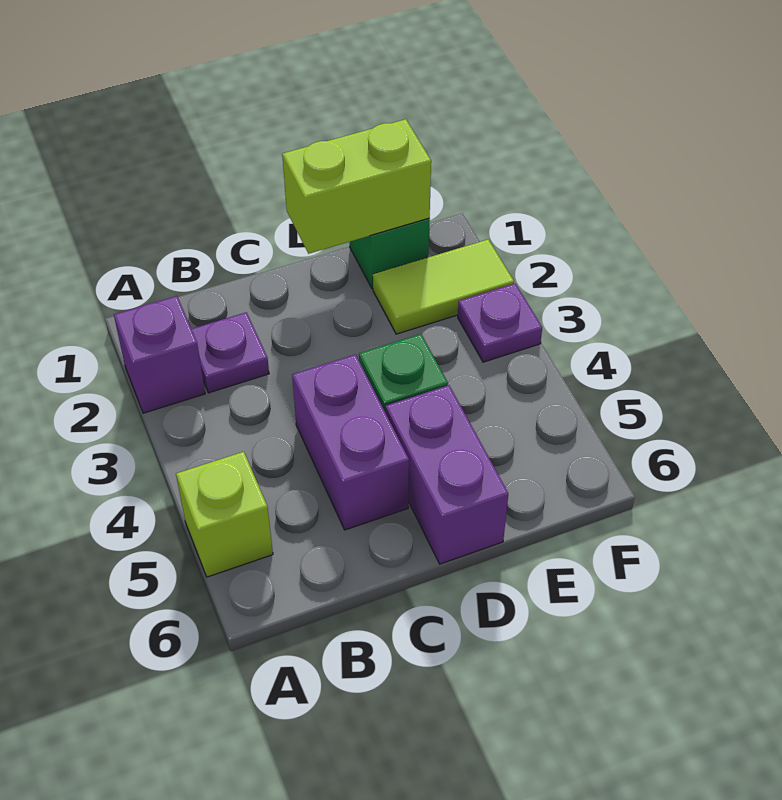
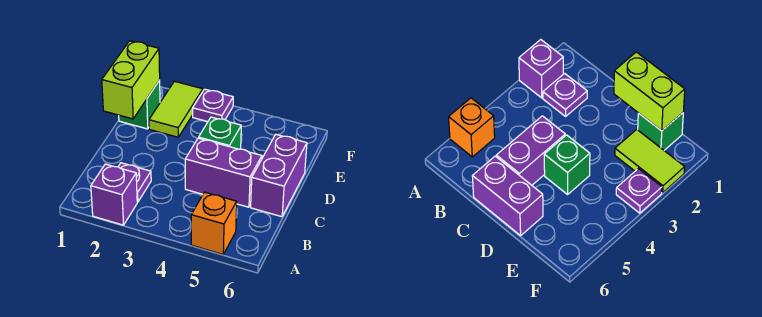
lime 1x1 brick [176,452,273,577] -> orange 1x1 brick [191,192,237,254]
purple 1x2 brick [386,385,508,564] -> purple 1x2 brick turned to [251,134,307,217]

